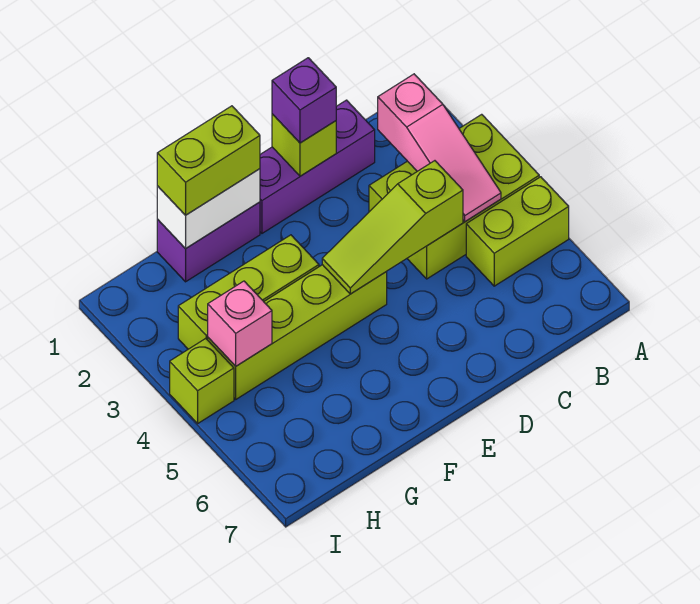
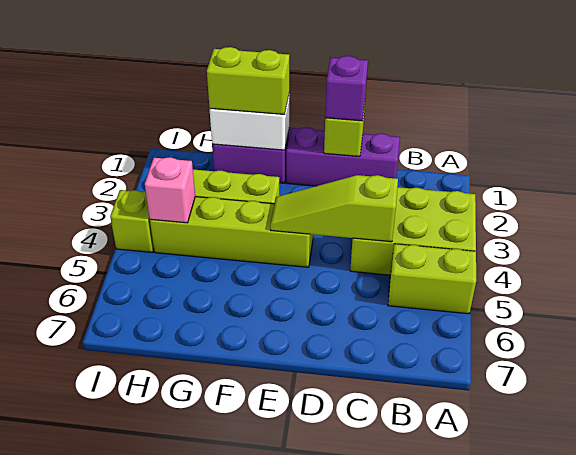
pink 1x3 slope [378,74,501,222] -> none

